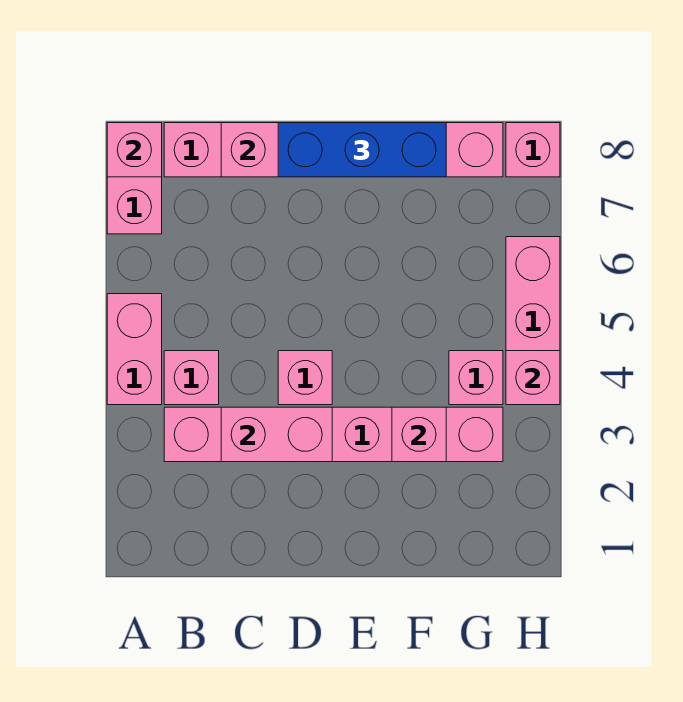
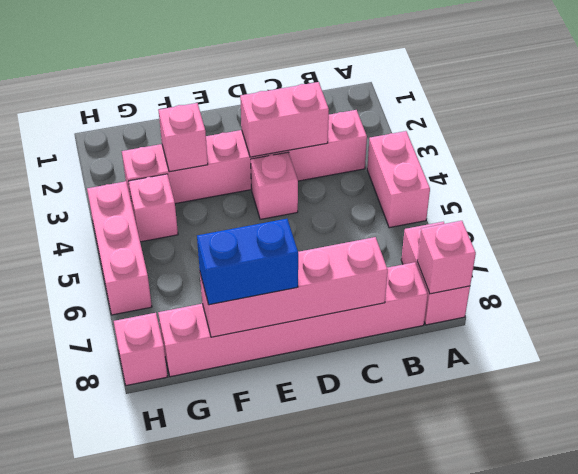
pink 1x1 brick [164,351,219,405] -> none
blue 1x3 brick [278,123,446,177] -> blue 1x2 brick [197,219,298,305]
pink 1x1 brick [506,351,560,405] -> none

